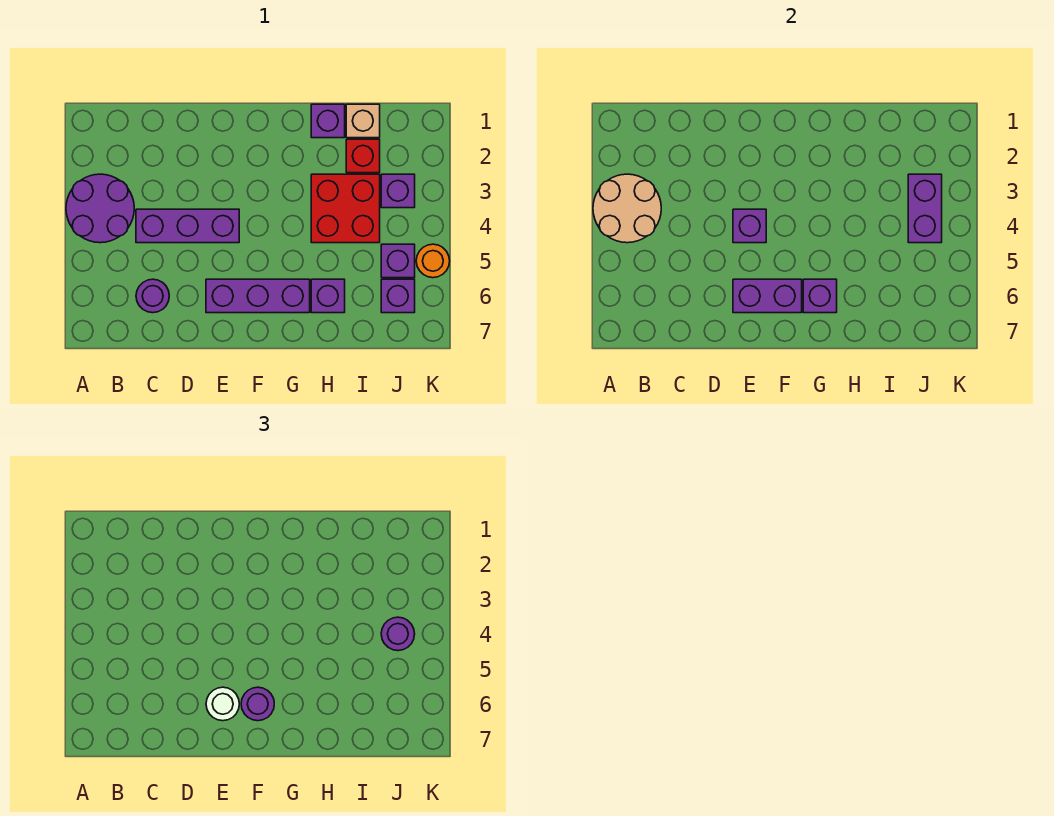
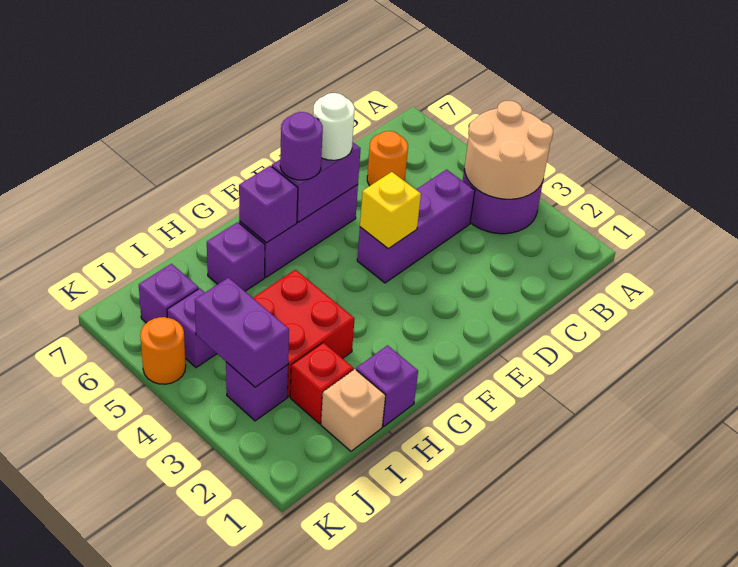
purple 1x1 round brick [136,279,169,313] -> orange 1x1 round brick [367,131,408,186]
purple 1x1 brick [733,209,766,243] -> yellow 1x1 brick [360,172,421,249]
purple 1x1 round brick [381,617,415,651] -> none

